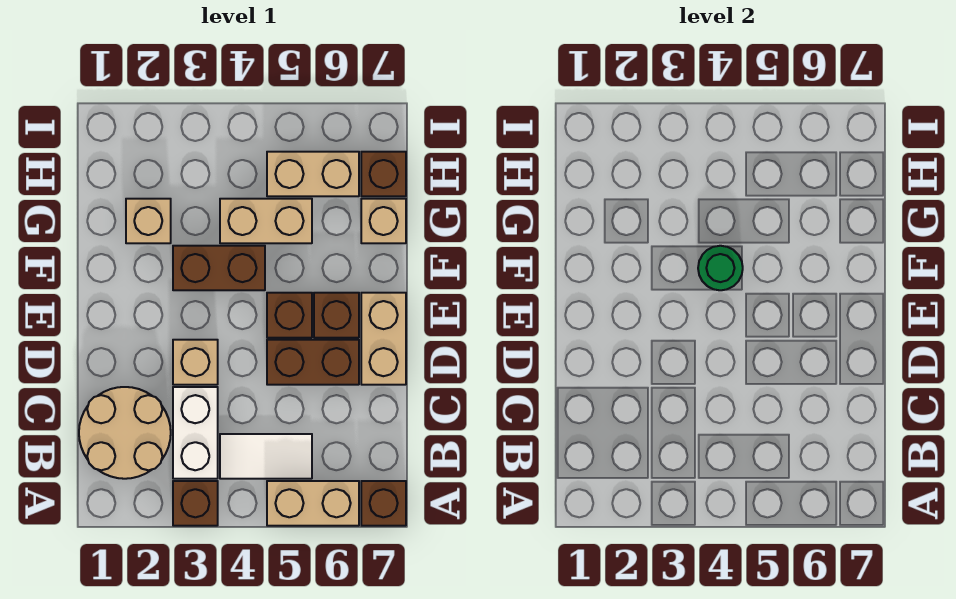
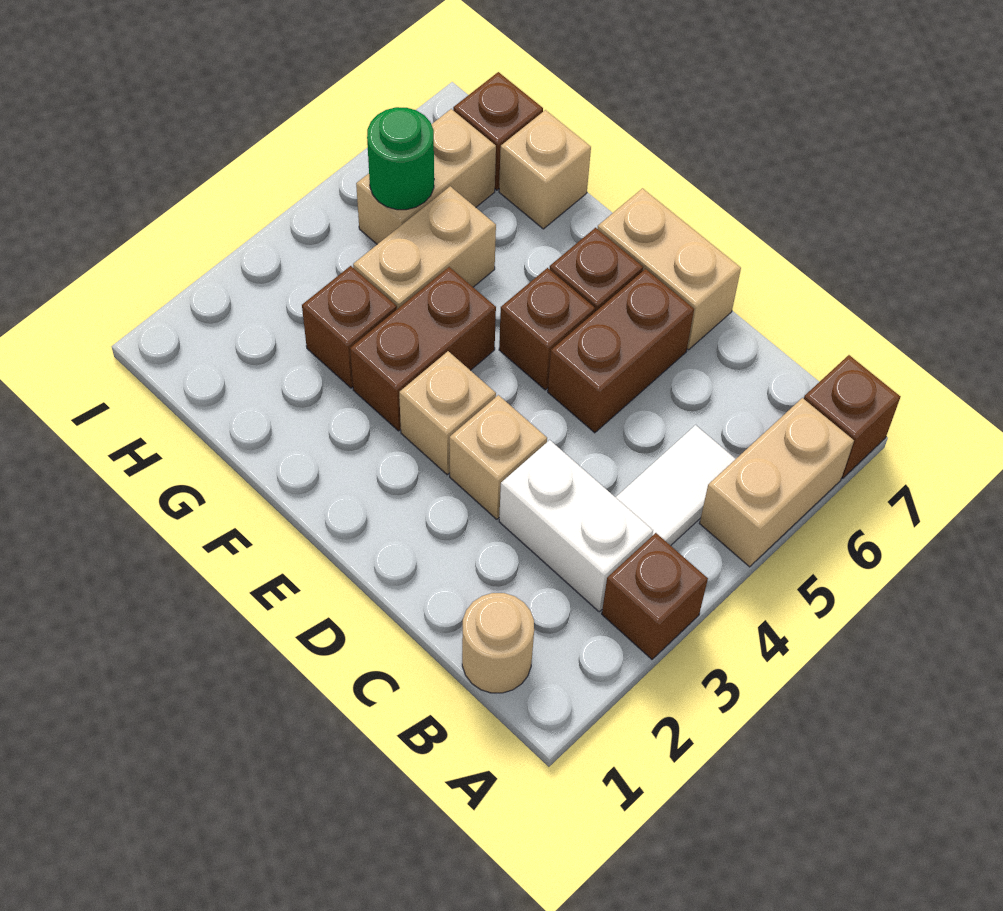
tan 2x2 round brick [79,387,171,479] -> tan 1x1 round brick [462,593,534,693]
green 1x1 round brick [698,246,743,290] -> green 1x1 round brick moved to [367,107,434,210]
tan 1x1 brick [126,199,171,243] -> tan 1x1 brick moved to [399,351,496,475]
none -> brown 1x1 brick [302,266,397,388]

